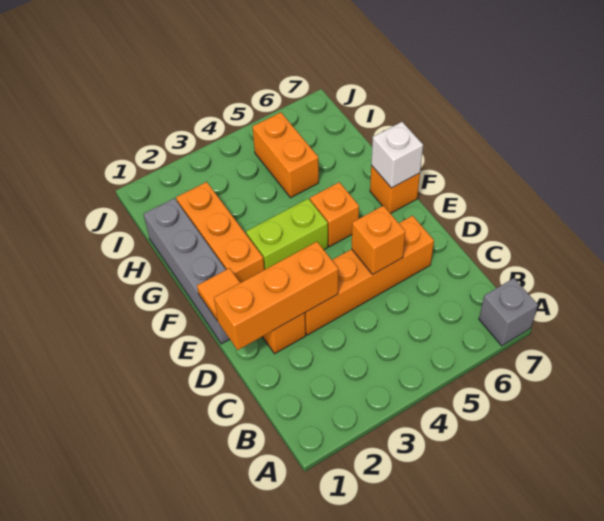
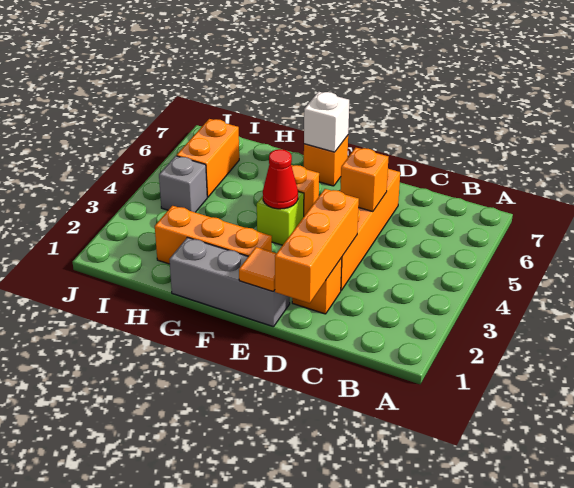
grey 1x1 brick [479,278,538,346] -> grey 1x1 brick moved to [159,156,207,212]
grey 1x4 brick [144,198,230,344] -> grey 1x3 brick [169,237,290,327]
lime 1x2 brick [246,199,328,270] -> lime 1x1 brick [257,192,304,245]
none -> red 1x1 cone [263,149,298,209]
orange 1x2 brick [252,112,319,198] -> orange 1x2 brick turned to [177,119,239,197]

